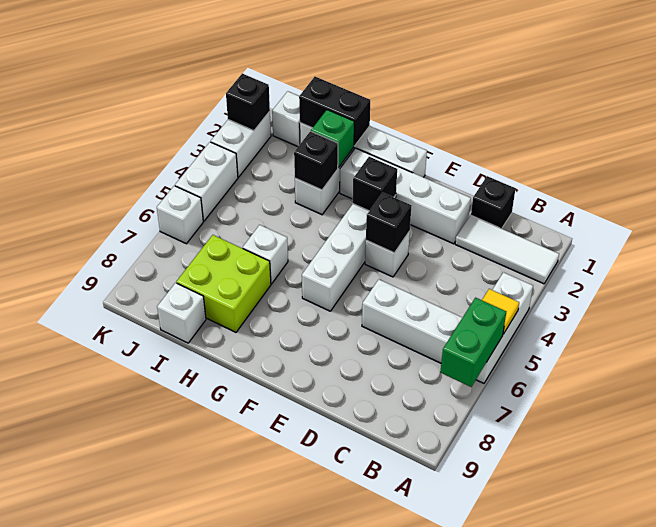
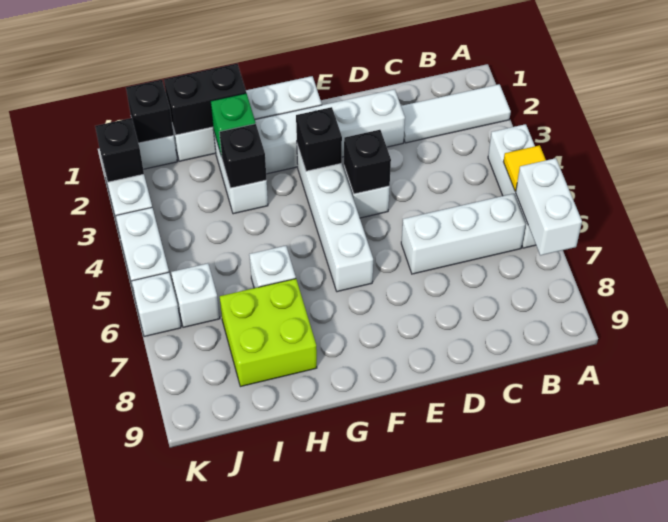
green 1x2 brick [440,298,506,387] -> white 1x2 brick [516,158,582,255]
black 1x1 brick [471,176,516,229] -> black 1x1 brick moved to [126,80,174,143]
white 1x1 brick [157,283,206,343] -> white 1x1 brick moved to [171,264,220,327]

